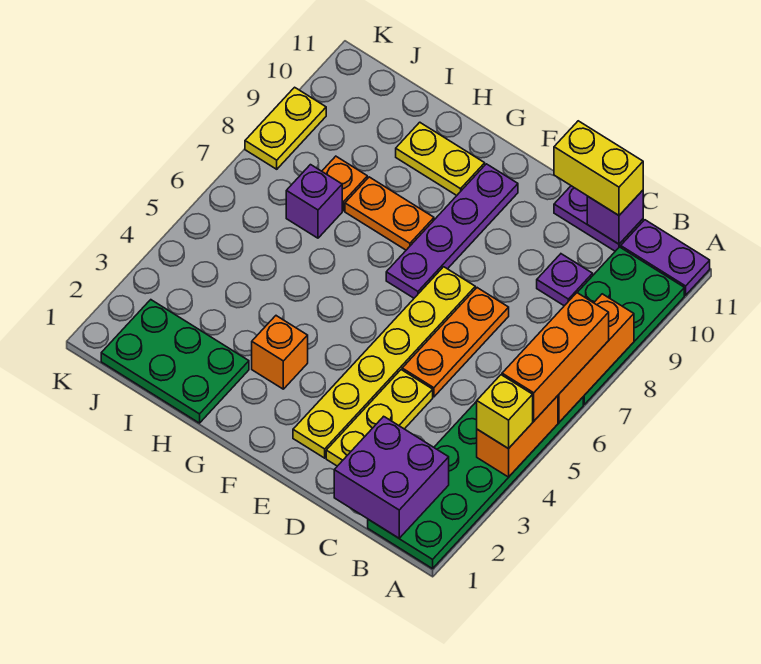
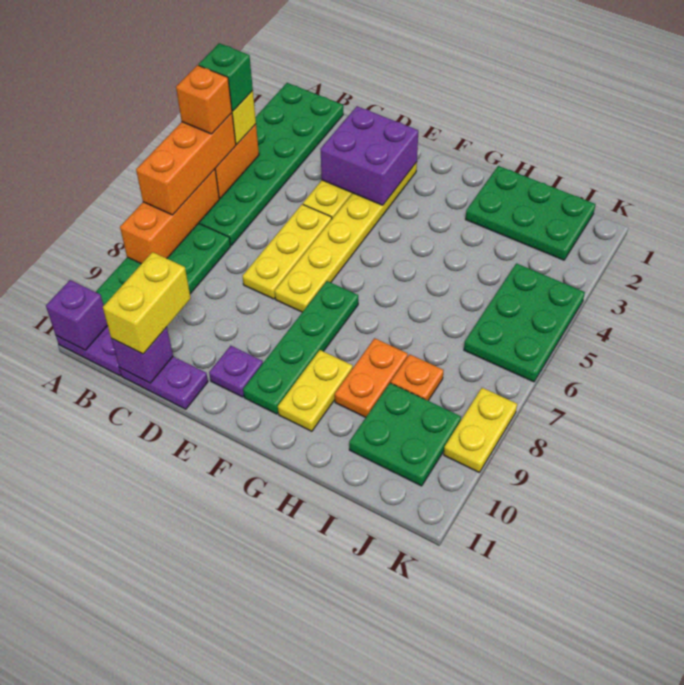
none -> green 1x1 brick [198,43,253,111]
purple 2x2 brick [334,416,449,538] -> purple 2x2 brick moved to [321,106,418,205]
purple 1x1 plate [537,254,593,306] -> purple 1x1 plate moved to [209,346,263,397]
yellow 1x2 brick [554,121,643,215] -> yellow 1x2 brick turned to [103,252,191,354]
orange 1x3 plate [402,288,509,397] -> yellow 1x3 plate [243,204,332,299]
purple 1x4 plate [386,164,518,298] -> green 1x4 plate [243,281,358,414]
orange 1x1 brick [252,316,308,389] -> orange 1x1 brick moved to [176,65,232,134]
orange 1x2 plate [345,177,434,250] -> orange 1x2 plate turned to [335,338,408,417]
yellow 1x2 plate [396,122,485,195] -> yellow 1x2 plate turned to [278,350,353,431]
purple 1x1 brick [286,165,342,238] -> purple 1x1 brick moved to [46,280,108,350]
none -> green 2x2 plate [349,383,461,486]
none -> green 2x3 plate [464,263,585,382]

